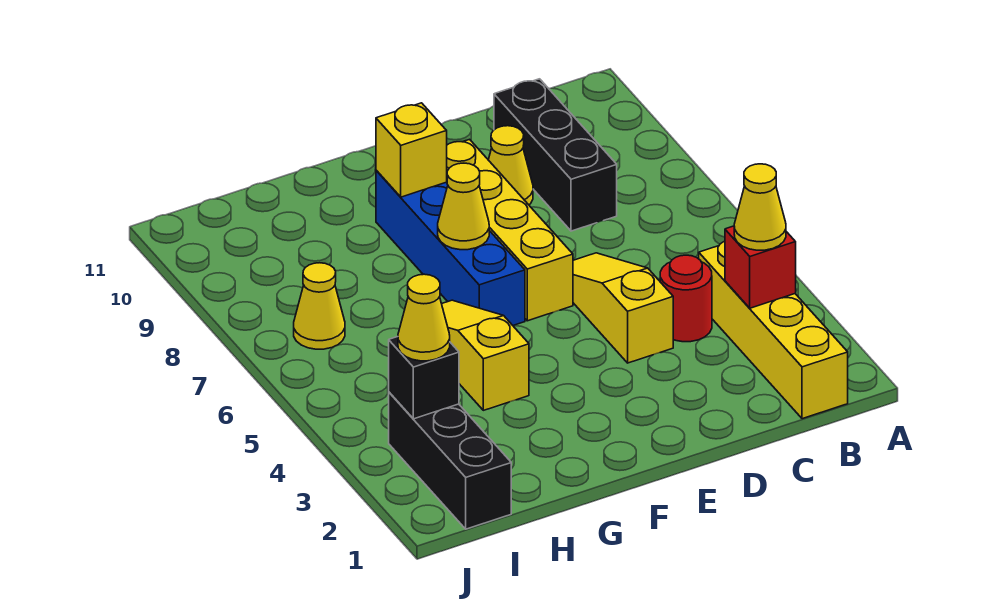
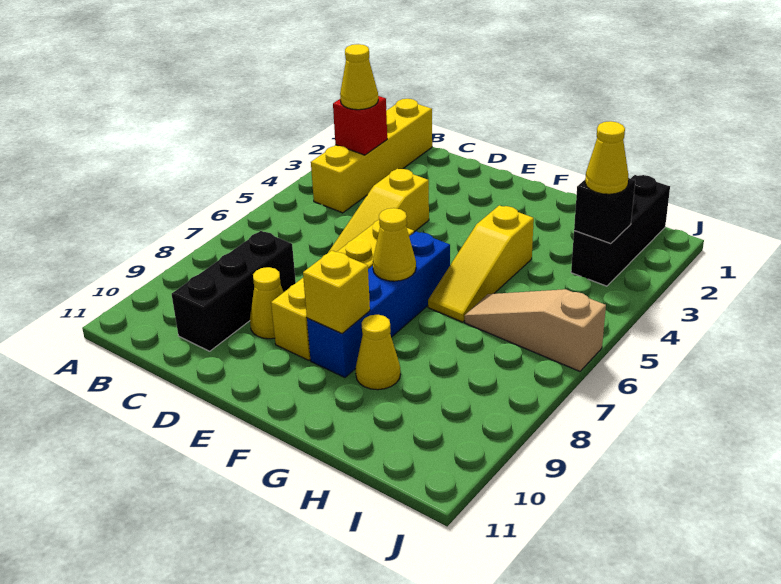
red 1x1 round brick [660,255,712,342] -> none
none -> tan 1x3 slope [465,289,606,371]
yellow 1x1 cone [294,263,345,349] -> yellow 1x1 cone moved to [356,315,400,390]

